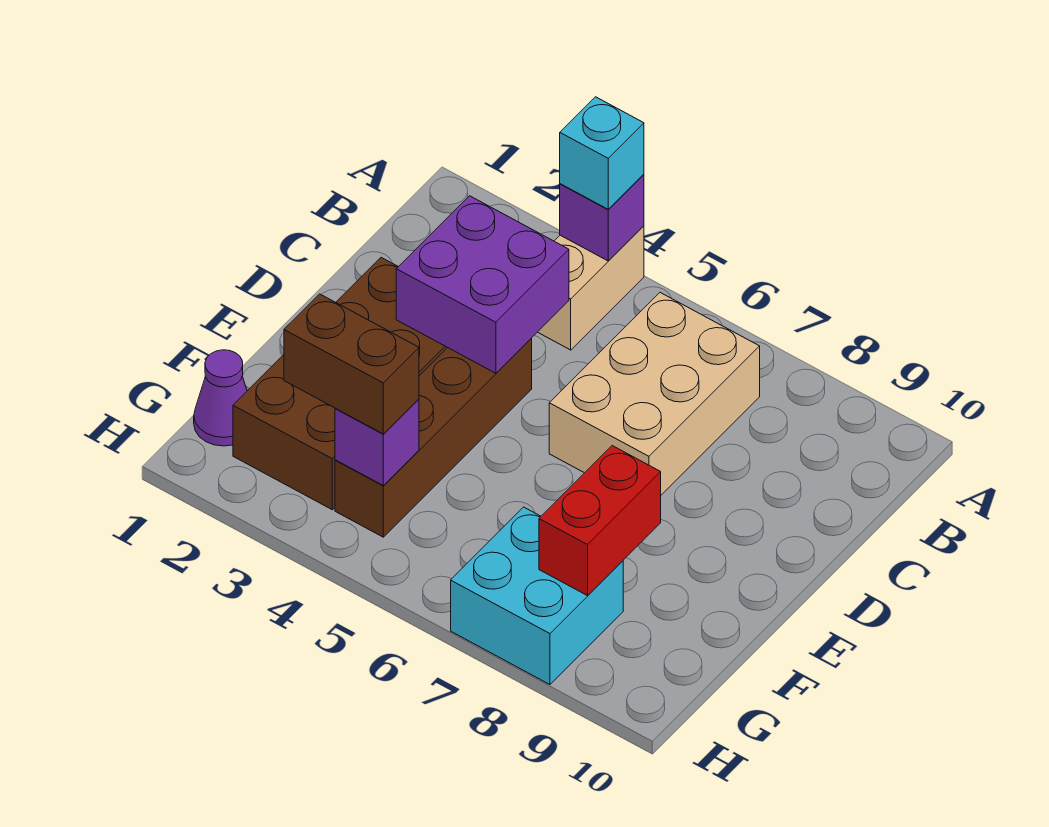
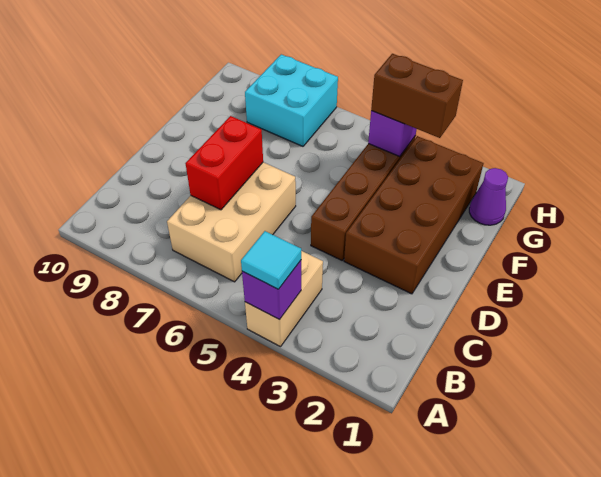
cyan 1x1 brick [560,97,644,209] -> cyan 1x1 tile [241,231,301,289]
purple 2x2 brick [396,196,569,373] -> none
red 1x2 brick [539,446,661,596] -> red 1x2 brick moved to [185,116,263,210]

